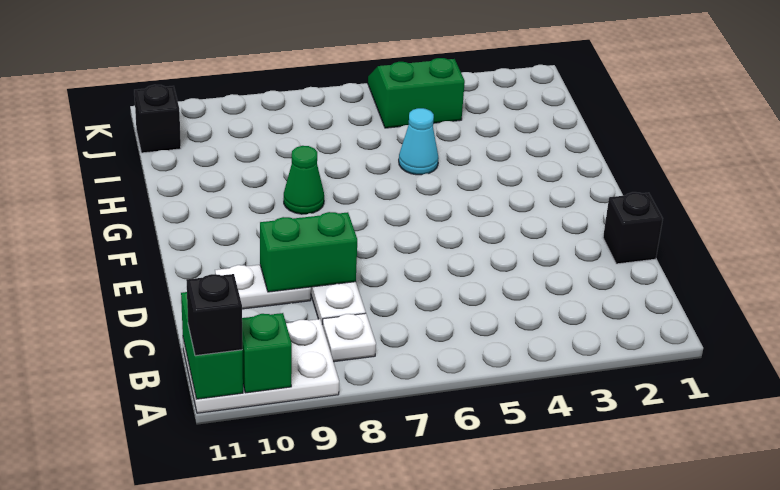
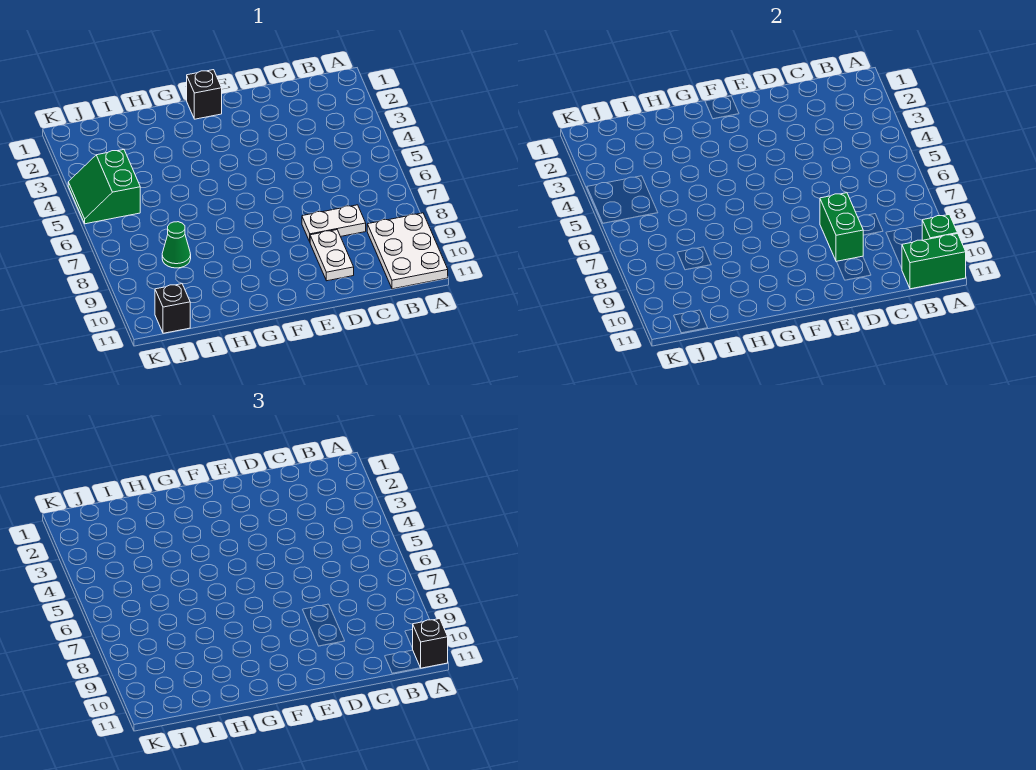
white 1x1 plate [322,313,376,362] -> none
black 1x1 brick [603,192,663,264] -> black 1x1 brick moved to [187,70,222,119]
green 1x1 cone [284,146,324,214] -> green 1x1 cone moved to [162,222,191,268]
cyan 1x1 cone [399,108,439,175] -> none

